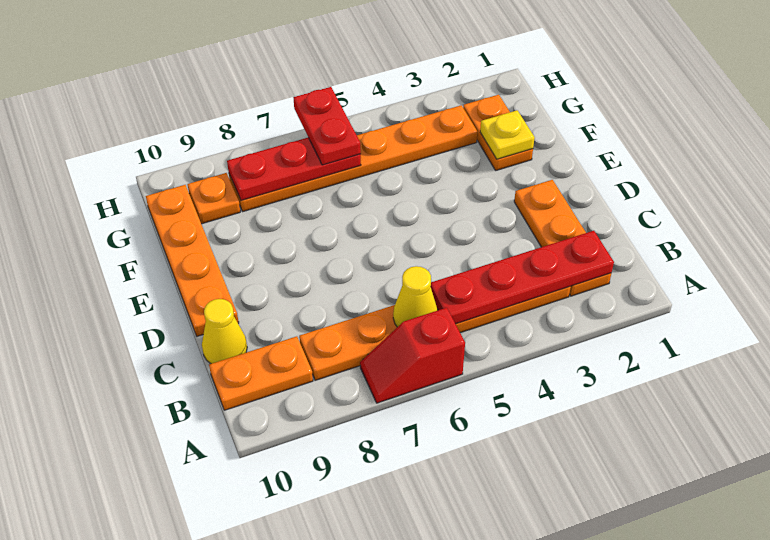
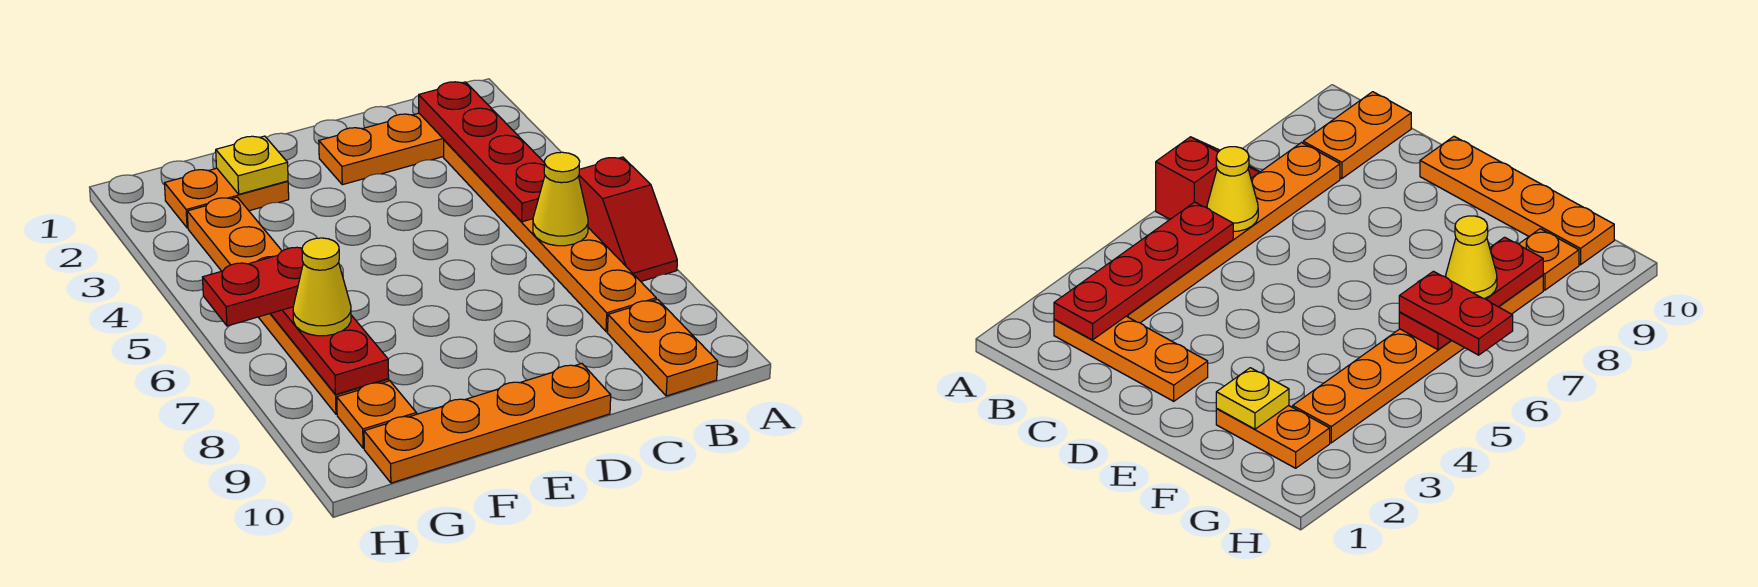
yellow 1x1 cone [202,299,247,364] -> yellow 1x1 cone moved to [293,238,351,336]

